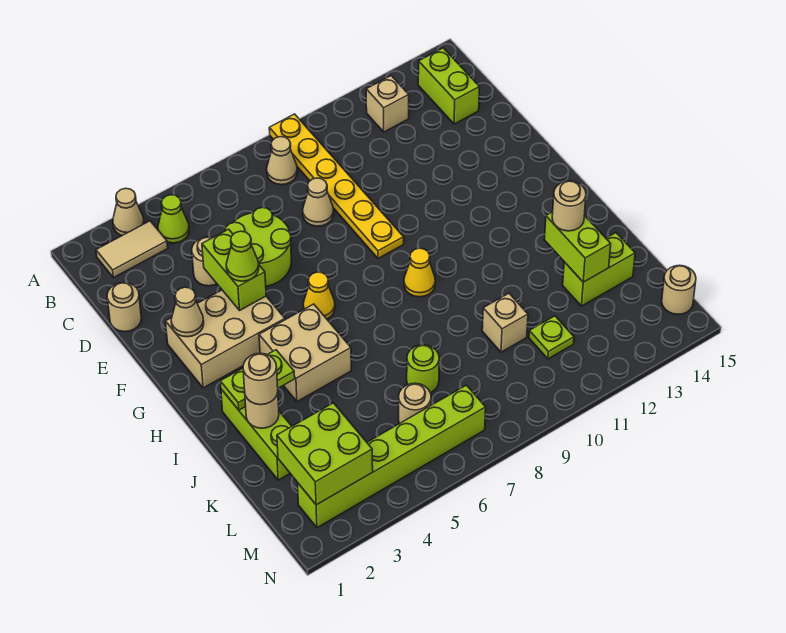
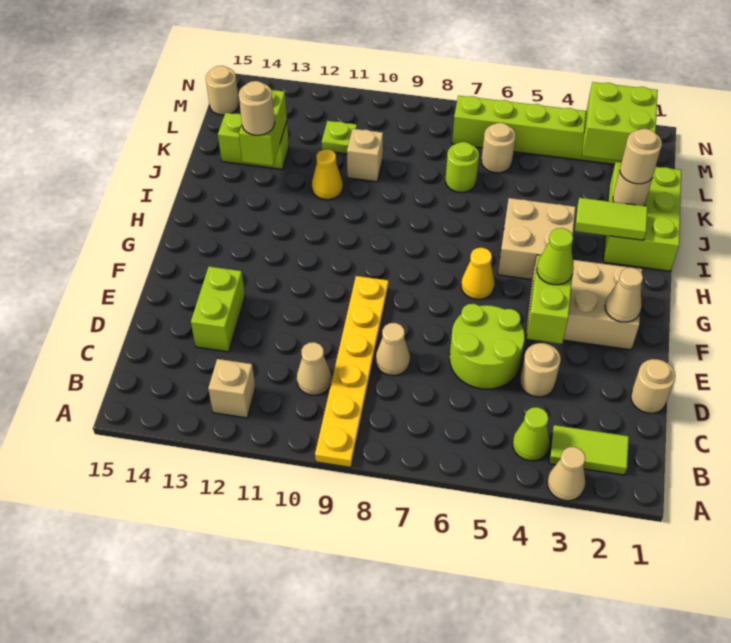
tan 1x2 tile [96,221,168,278] -> lime 1x2 tile [549,425,629,475]
tan 1x1 cone [267,137,297,185] -> tan 1x1 cone moved to [297,342,332,395]
lime 1x2 brick [418,48,479,124] -> lime 1x2 brick moved to [191,266,245,352]
yellow 1x1 cone [404,248,435,297] -> yellow 1x1 cone moved to [312,149,343,200]
lime 1x3 brick [221,389,292,480] -> lime 2x3 brick [603,162,681,271]
lime 1x2 plate [220,350,295,410] -> lime 1x2 tile [575,198,648,240]

